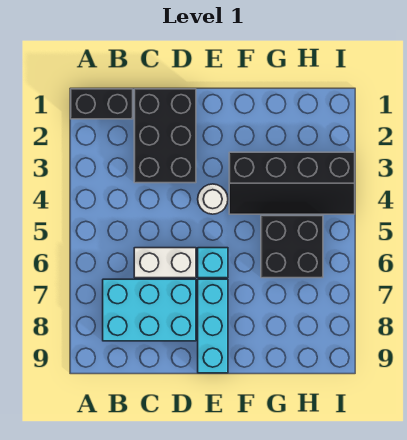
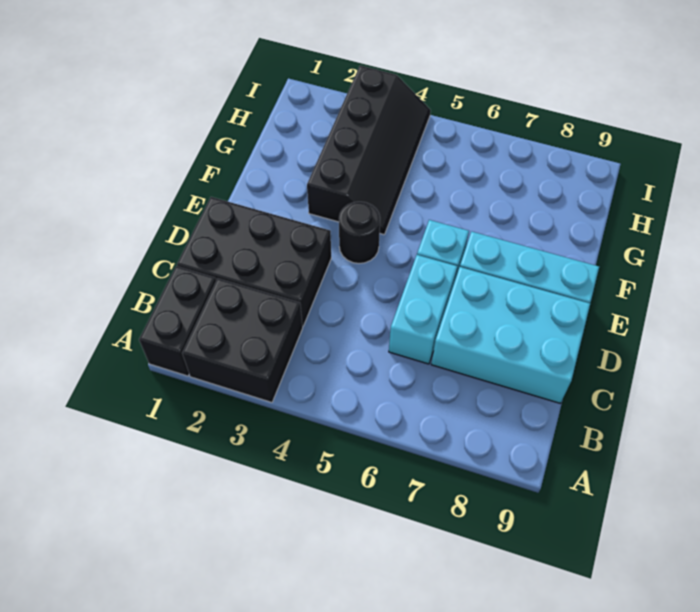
cyan 2x3 brick [103,279,196,341] -> cyan 2x3 brick turned to [431,267,590,403]
white 1x2 brick [134,248,196,278] -> cyan 1x2 brick [389,255,458,364]
white 1x1 round brick [198,184,228,214] -> black 1x1 round brick [339,202,380,263]
black 2x2 brick [261,216,323,278] -> black 2x2 brick moved to [182,278,303,402]

